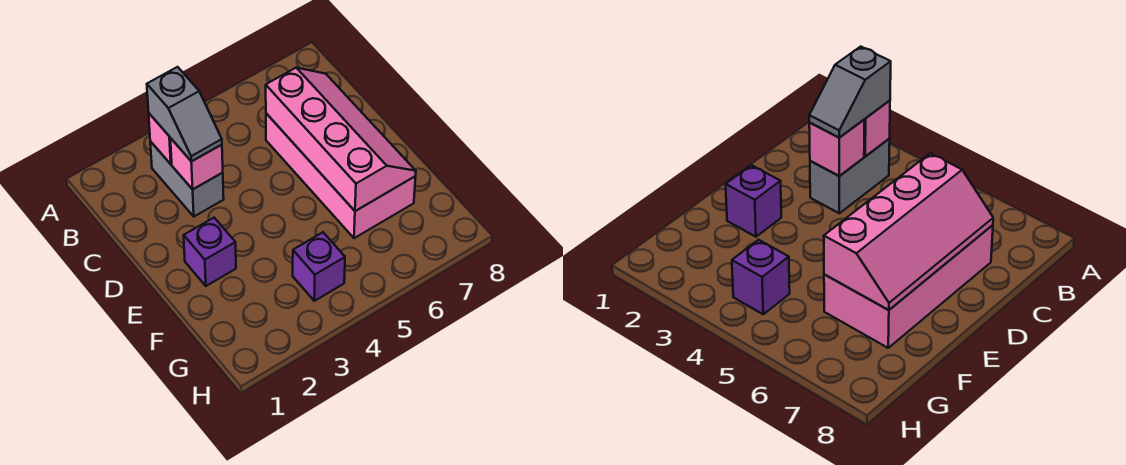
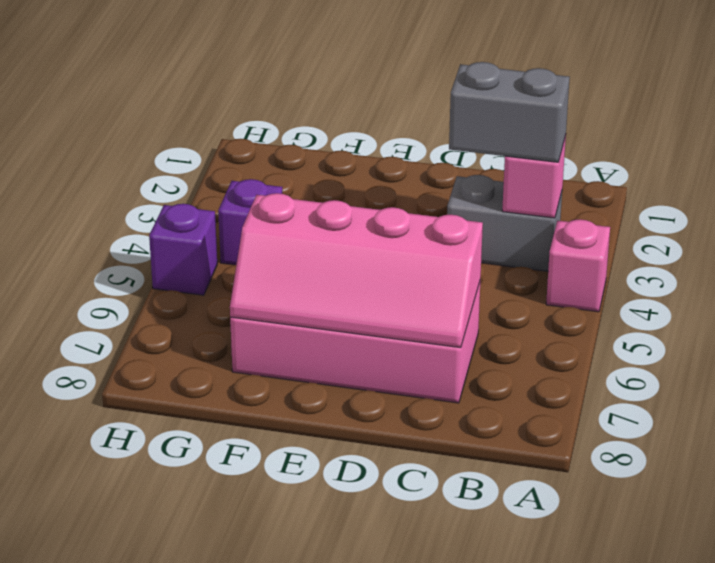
grey 1x2 slope [147,67,222,161] -> grey 1x2 brick [449,62,570,162]
pink 1x1 brick [170,138,223,189] -> pink 1x1 brick moved to [546,219,610,312]
purple 1x1 brick [184,218,236,286] -> purple 1x1 brick moved to [149,204,217,295]

